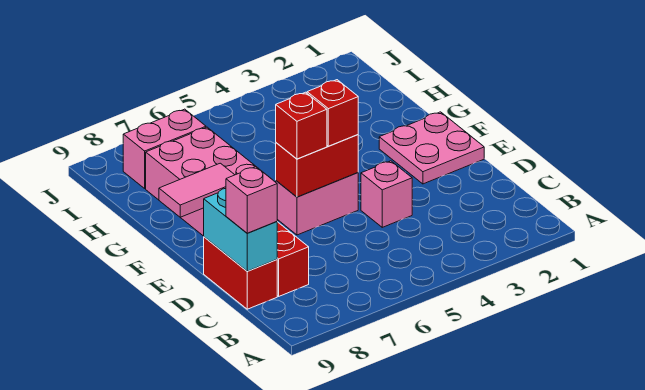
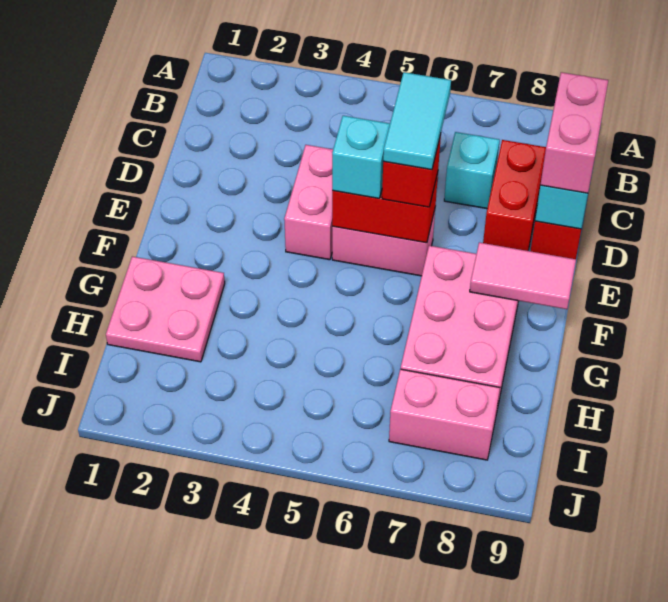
none -> cyan 1x1 brick [444,132,500,209]
pink 1x1 brick [226,167,277,233] -> pink 1x2 brick [541,72,608,193]
pink 1x1 brick [361,161,412,227] -> pink 1x2 brick [284,145,333,260]
none -> cyan 1x2 tile [383,72,451,170]
pink 2x2 plate [379,112,484,184] -> pink 2x2 plate moved to [106,256,225,362]
red 1x1 brick [307,80,358,146] -> cyan 1x1 brick [332,116,390,198]

